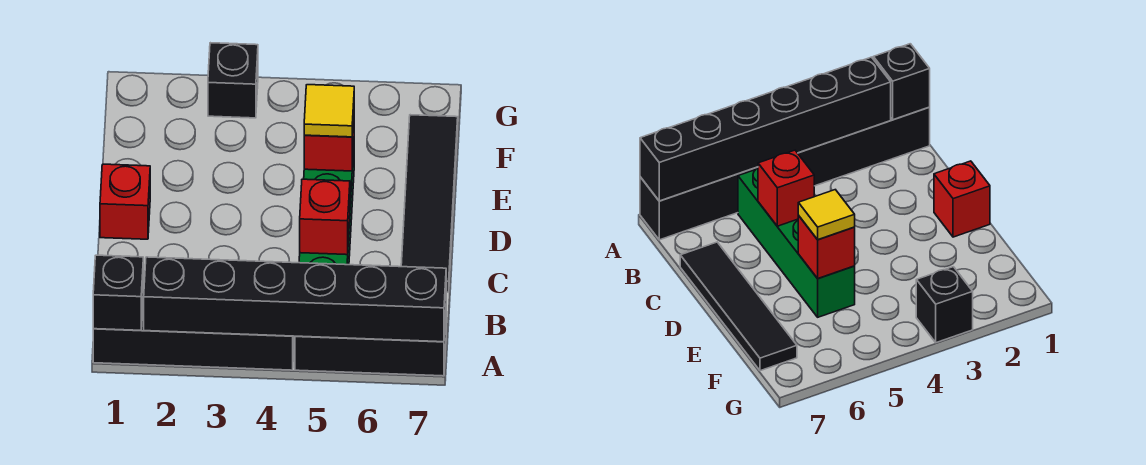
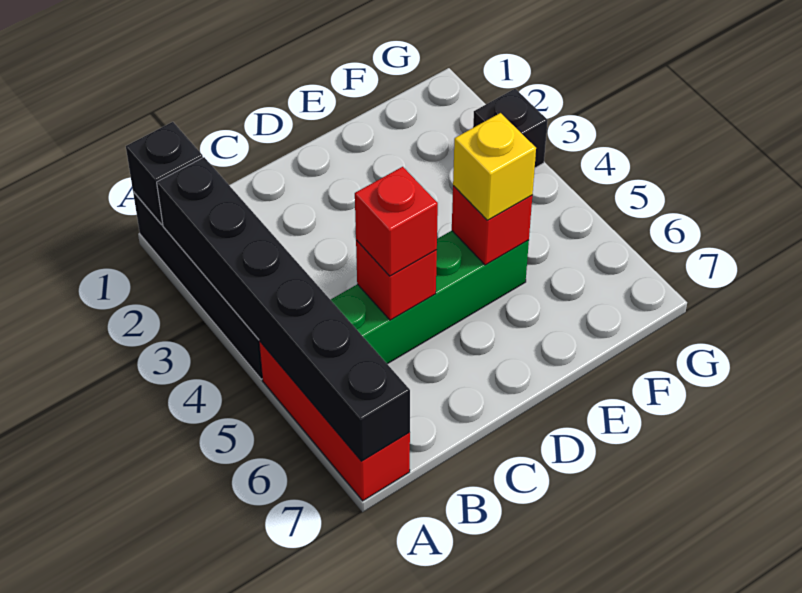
black 1x3 brick [295,316,446,376] -> red 1x3 brick [259,341,410,501]
black 1x4 tile [401,115,458,292] -> none
red 1x1 brick [100,164,150,239] -> red 1x1 brick moved to [355,167,438,276]
yellow 1x1 tile [304,85,354,137] -> yellow 1x1 brick [453,113,536,221]

